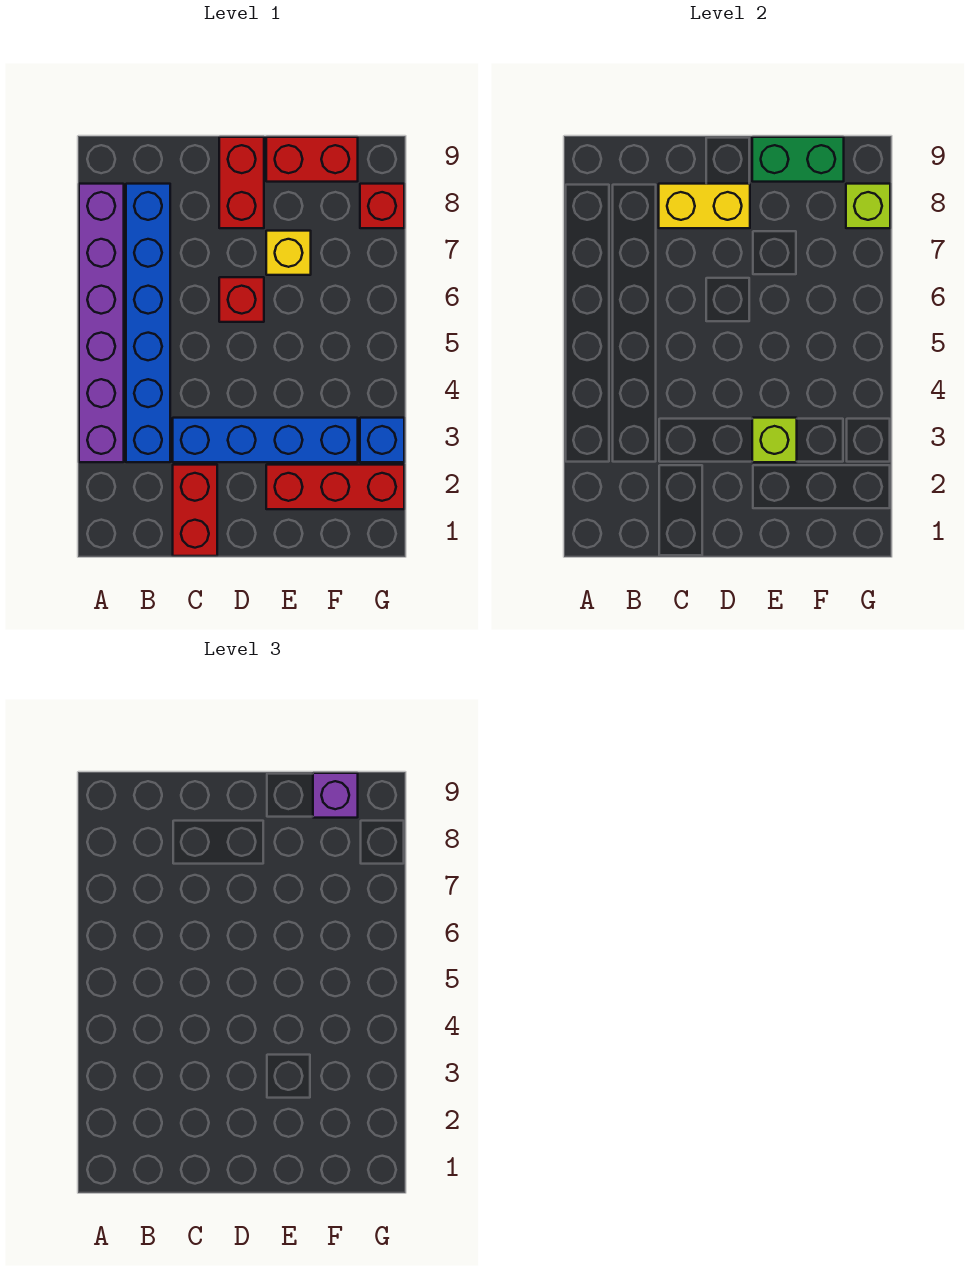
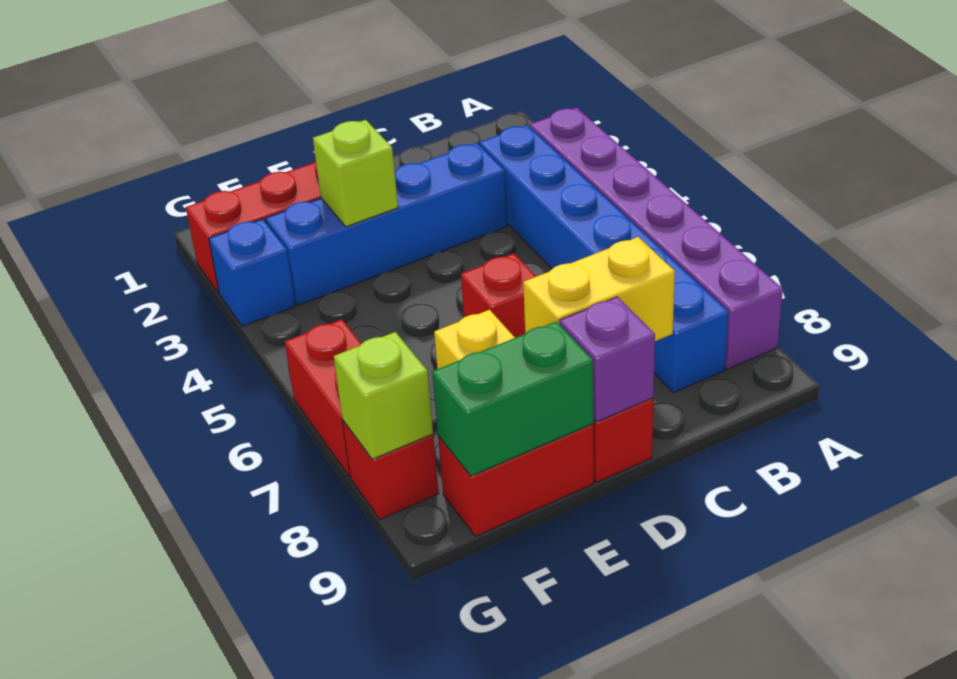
red 1x2 brick [173,465,217,556] -> red 1x2 brick moved to [285,319,361,477]
purple 1x1 brick [313,773,358,818] -> purple 1x1 brick moved to [560,297,655,422]

